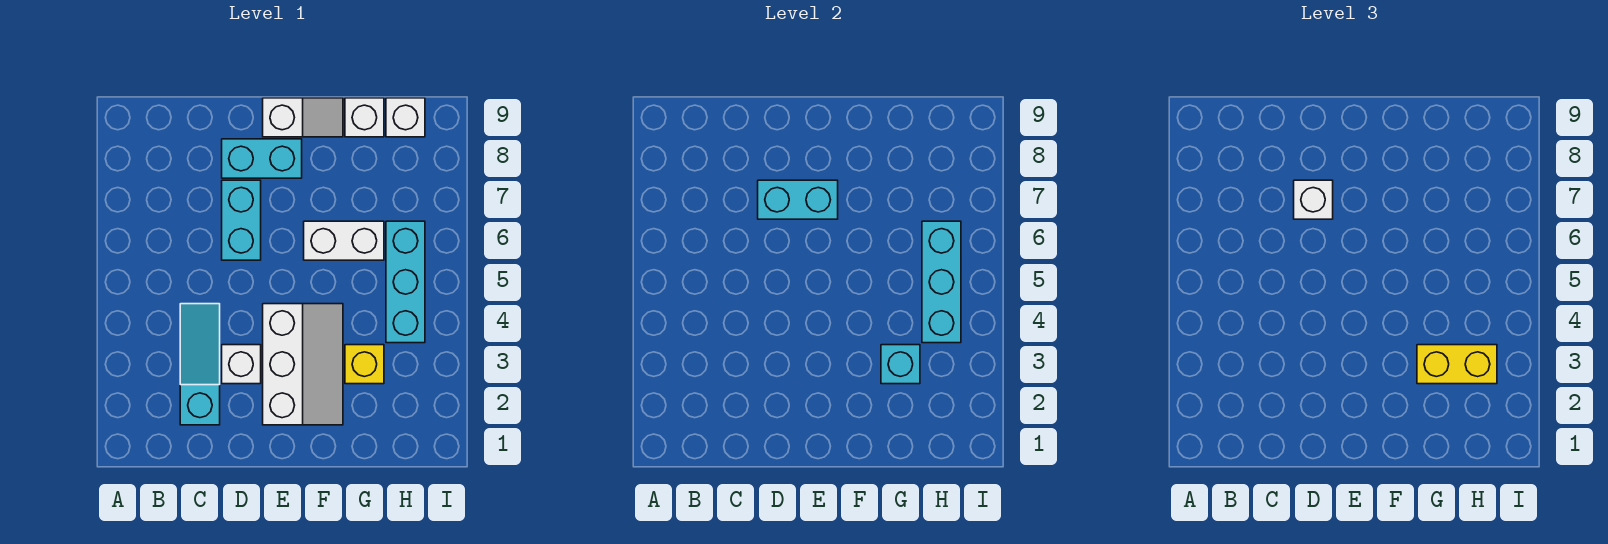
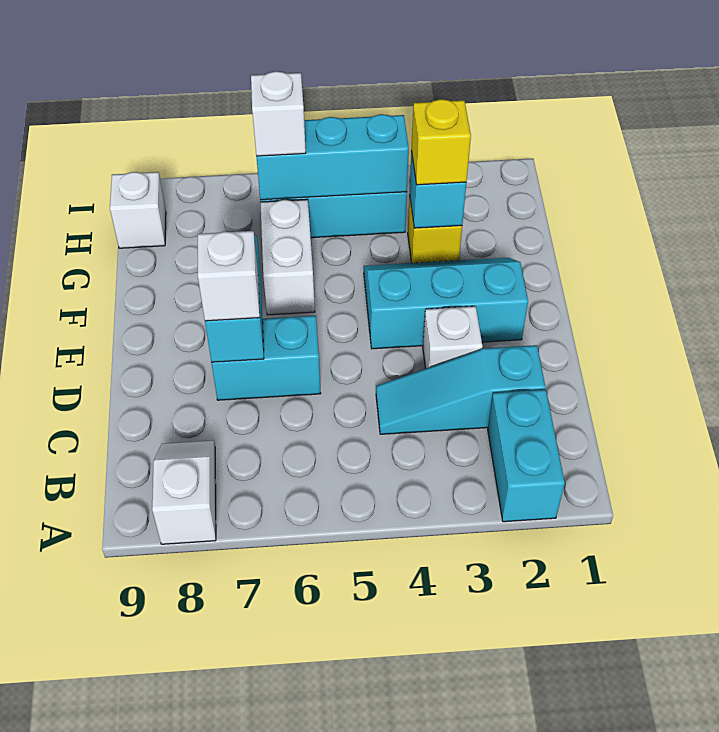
cyan 1x2 brick [222,139,302,178] -> cyan 1x2 brick moved to [488,390,565,522]
white 2x3 slope [263,304,343,425] -> cyan 2x3 slope [364,258,528,349]
white 1x2 slope [263,98,343,137] -> white 1x2 slope moved to [152,441,216,544]
yellow 1x2 brick [1417,345,1497,384] -> yellow 1x1 brick [411,99,471,185]
white 1x1 brick [345,98,384,137] -> white 1x1 brick moved to [251,71,306,156]

